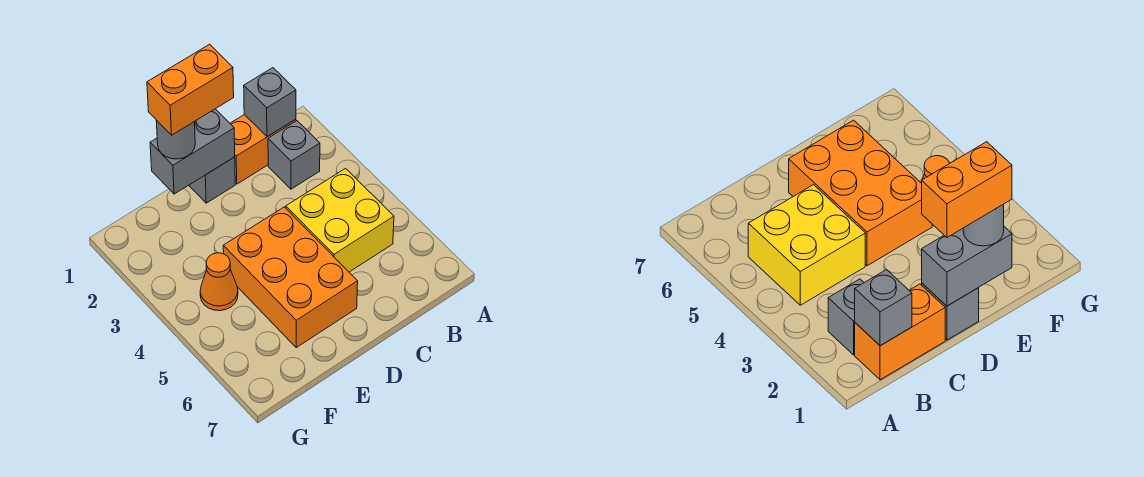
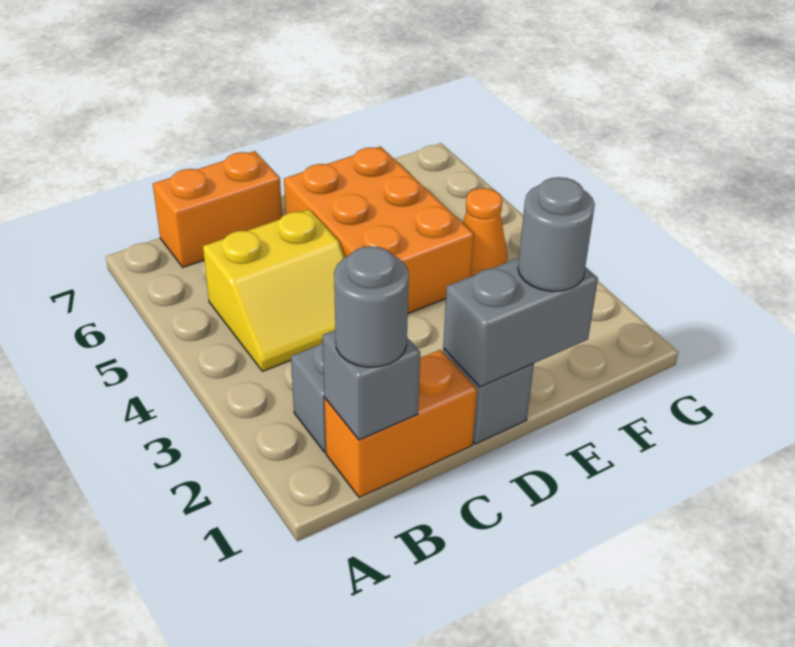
none -> grey 1x1 round brick [334,246,409,367]
yellow 2x2 brick [286,169,394,272] -> yellow 2x2 slope [203,209,345,371]
orange 1x2 brick [147,44,234,135] -> orange 1x2 brick moved to [153,151,282,267]

